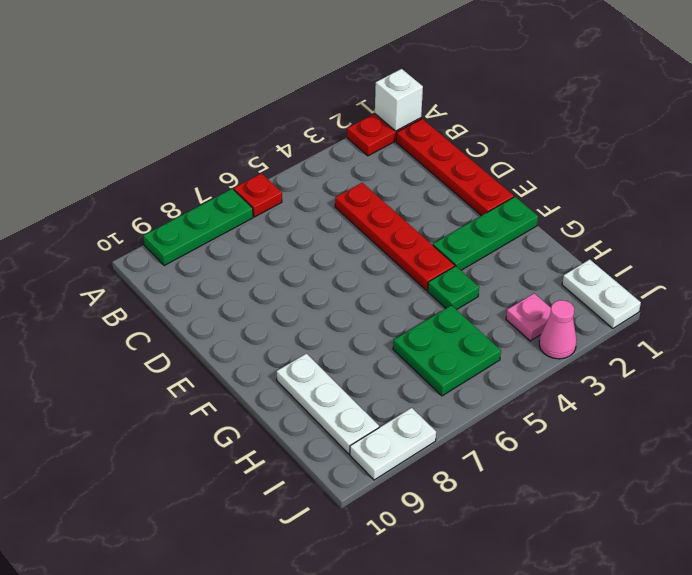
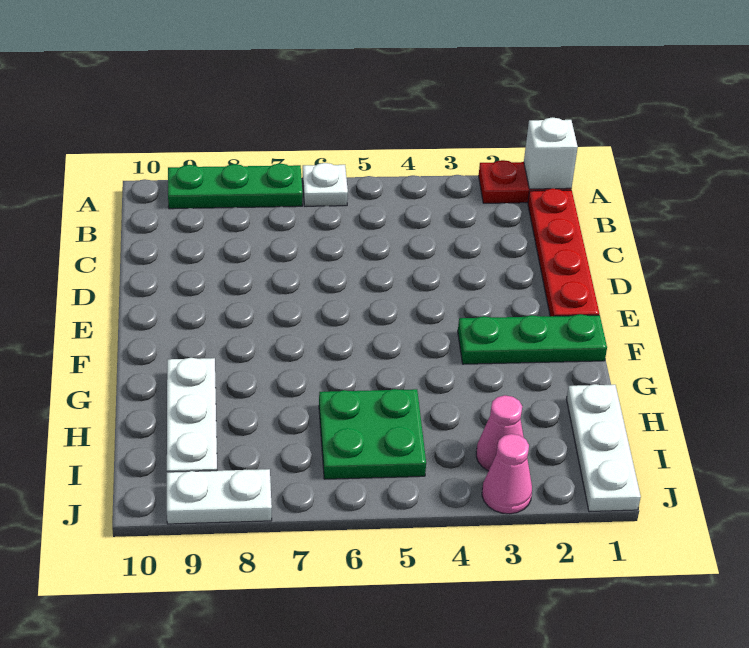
red 1x1 plate [234,173,282,217] -> white 1x1 plate [302,163,348,206]
red 1x4 plate [335,183,455,290] -> none
green 1x1 plate [428,266,479,310] -> none
white 1x2 plate [562,259,641,328] -> white 1x3 plate [567,384,641,511]
pink 1x1 plate [506,293,551,341] -> pink 1x1 cone [476,395,524,471]

